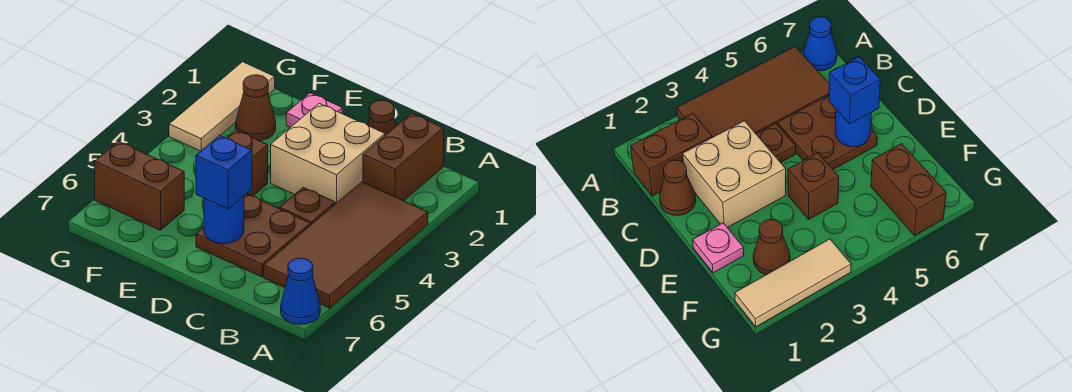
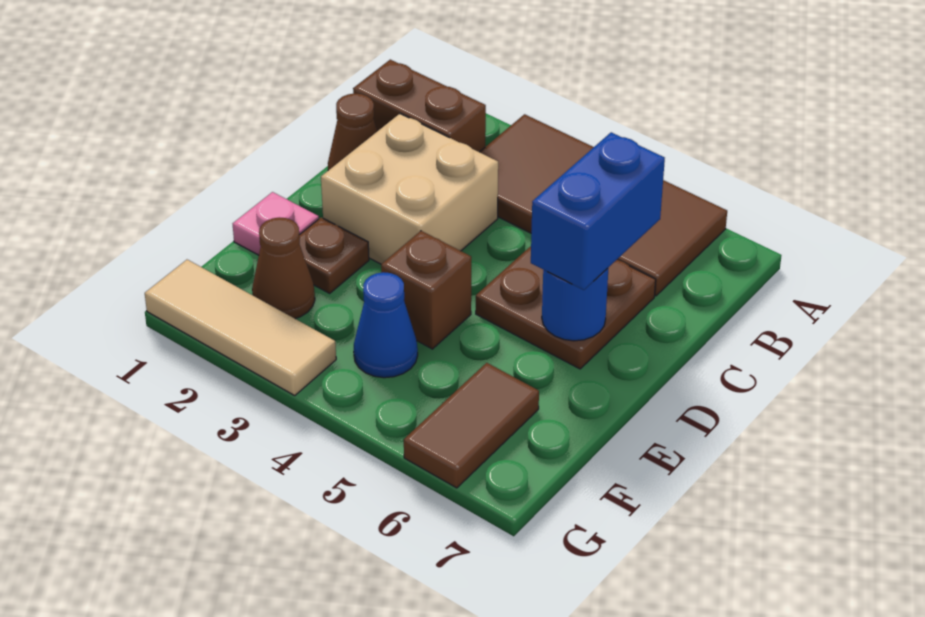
blue 1x1 cone [281,258,320,324] -> blue 1x1 cone moved to [354,272,418,378]
brown 1x1 plate [280,187,335,224] -> brown 1x1 plate moved to [299,218,369,293]
blue 1x1 brick [196,136,252,209] -> blue 1x2 brick [531,132,665,290]
brown 1x2 brick [95,141,184,230] -> brown 1x2 tile [404,363,539,488]

